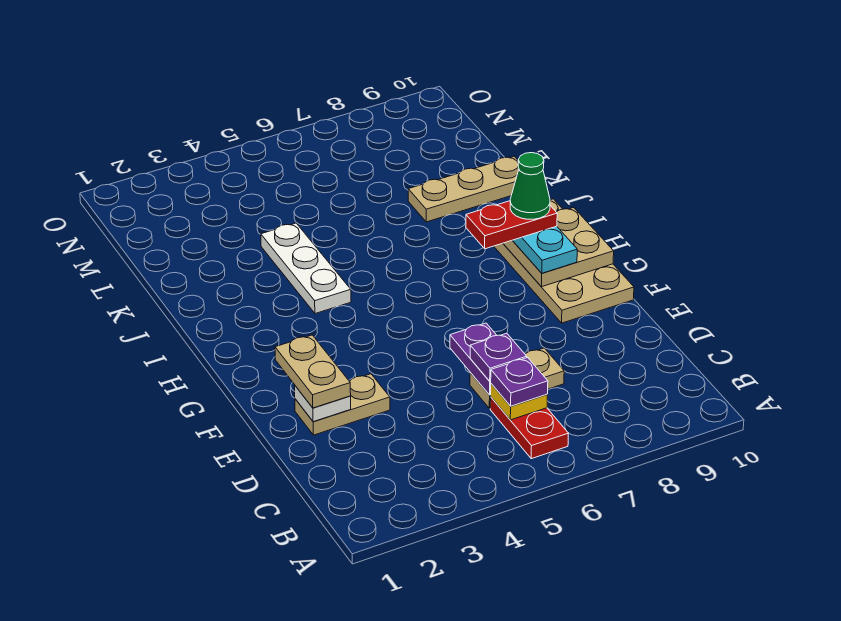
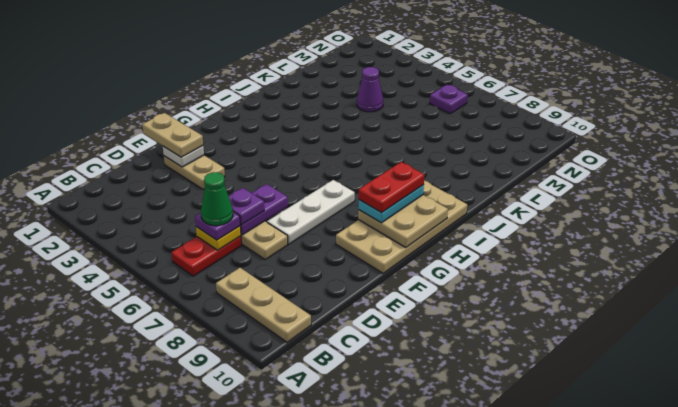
tan 1x2 plate [275,335,351,408] -> tan 1x2 plate turned to [142,113,203,157]
red 1x2 plate [466,201,557,249] -> red 1x2 plate turned to [359,162,424,213]
green 1x1 cone [510,153,550,219] -> green 1x1 cone moved to [201,172,233,226]
white 1x3 plate [261,223,351,314] -> white 1x3 plate moved to [267,180,355,244]
tan 1x3 plate [408,156,519,222] -> tan 1x3 plate moved to [216,268,311,342]
none -> purple 1x1 cone [357,67,383,112]
none -> purple 1x1 plate [430,85,468,114]

